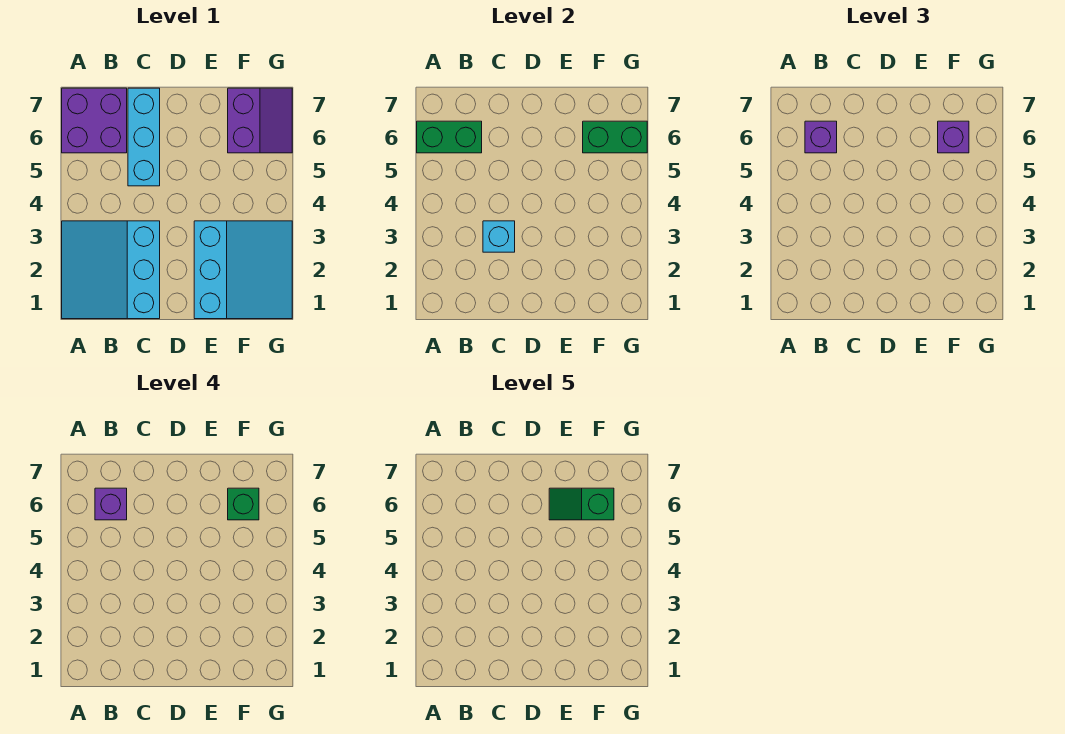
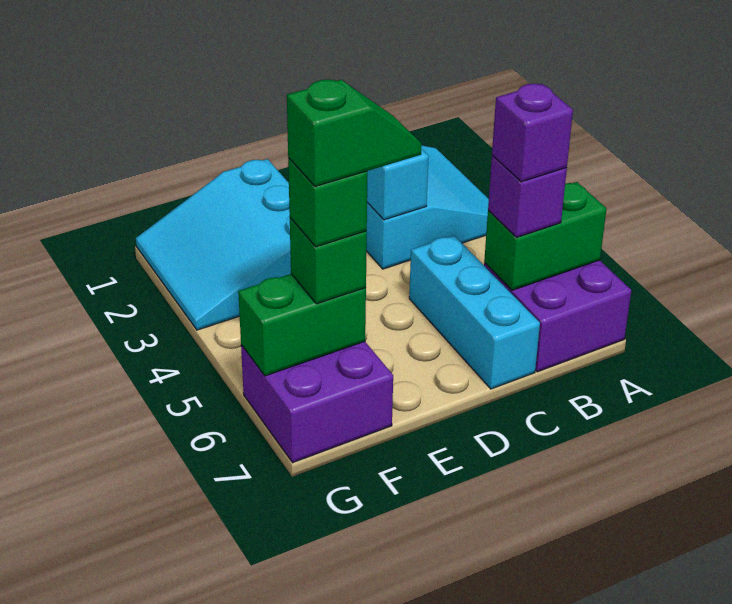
purple 2x2 slope [228,88,292,153] -> purple 2x2 brick [241,342,393,463]
purple 1x1 brick [938,121,969,153] -> green 1x1 brick [290,218,367,304]

